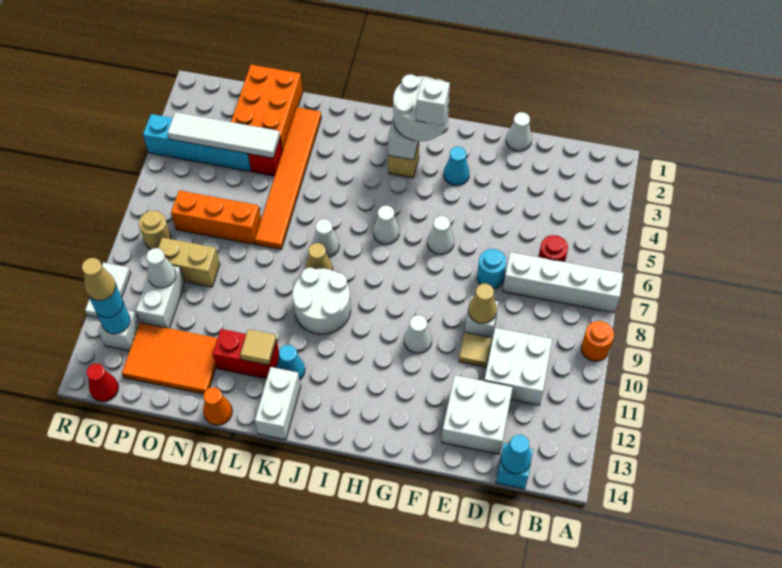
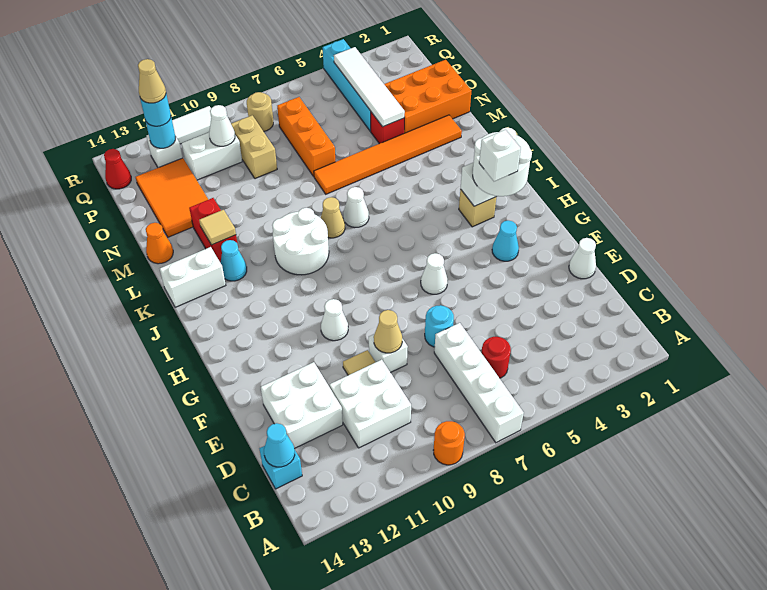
white 1x1 cone [373,206,399,244] -> none

